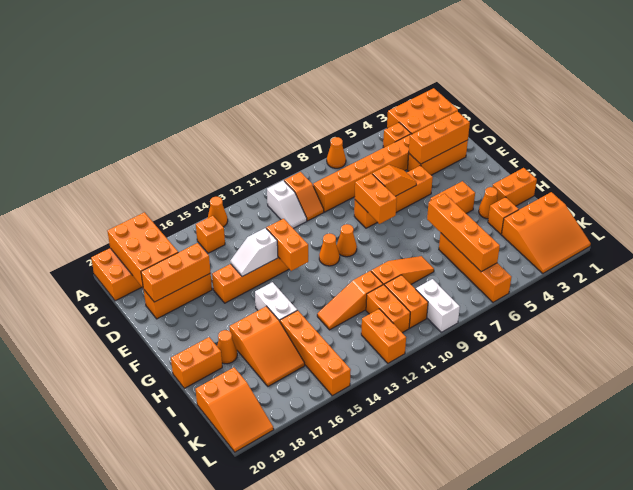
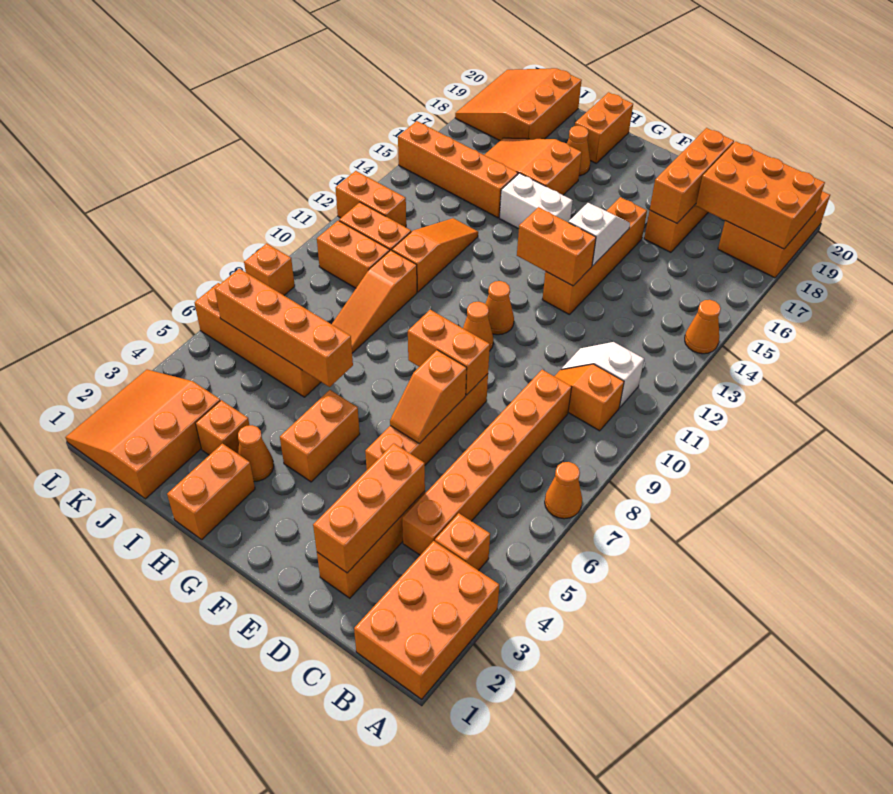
orange 1x1 brick [196,216,225,253] -> orange 1x1 brick moved to [244,243,295,295]
orange 2x3 slope [196,368,274,452] -> orange 3x3 slope [455,68,582,140]
white 1x2 brick [416,279,460,332] -> none

